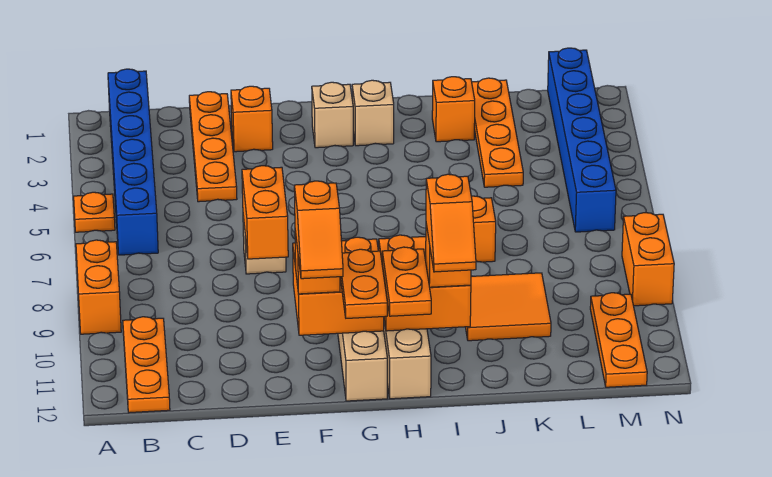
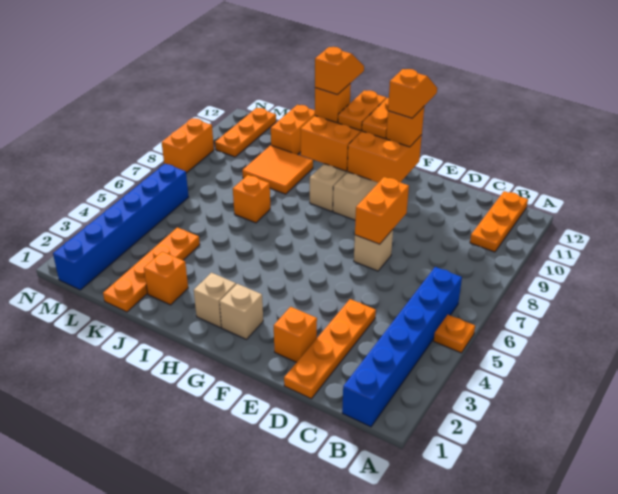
orange 1x2 brick [76,240,121,334] -> orange 1x2 brick moved to [271,105,315,155]

